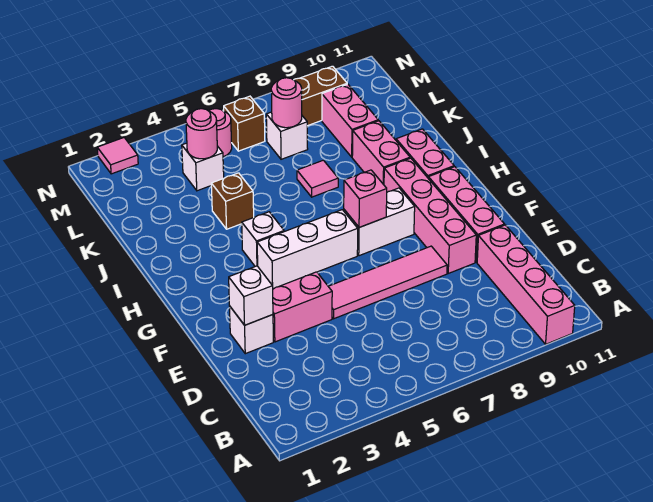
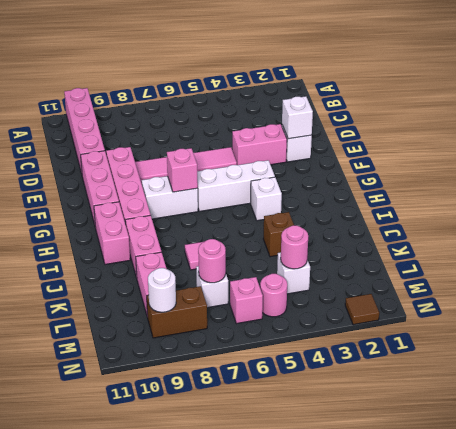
brown 1x1 brick [224,96,265,151] -> pink 1x1 brick [230,277,263,324]
none -> white 1x1 round brick [148,268,176,312]
pink 1x1 tile [97,138,138,174] -> brown 1x1 tile [345,294,379,325]

